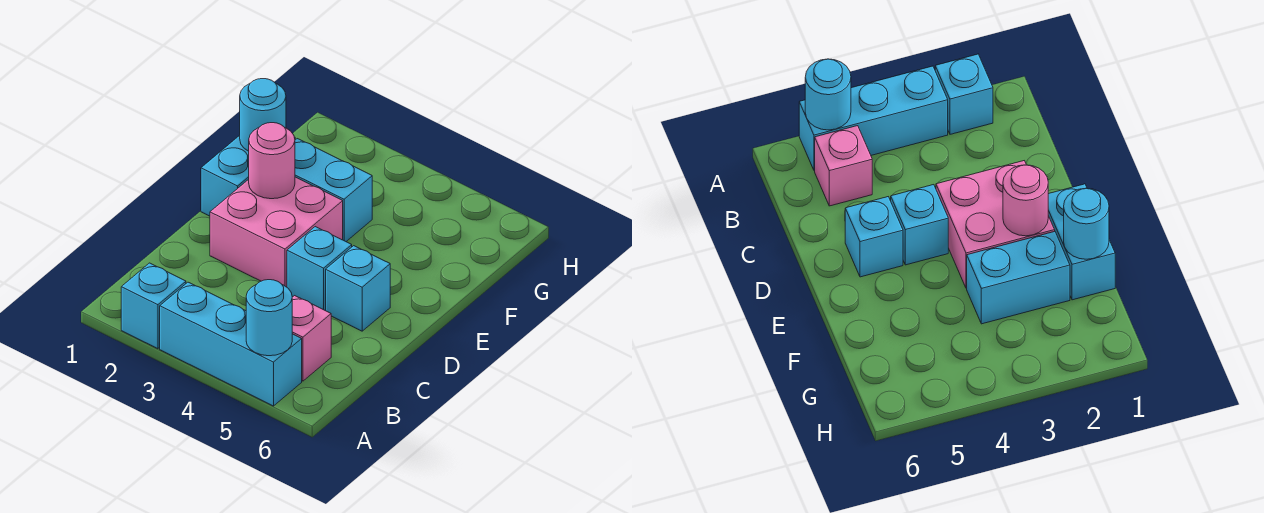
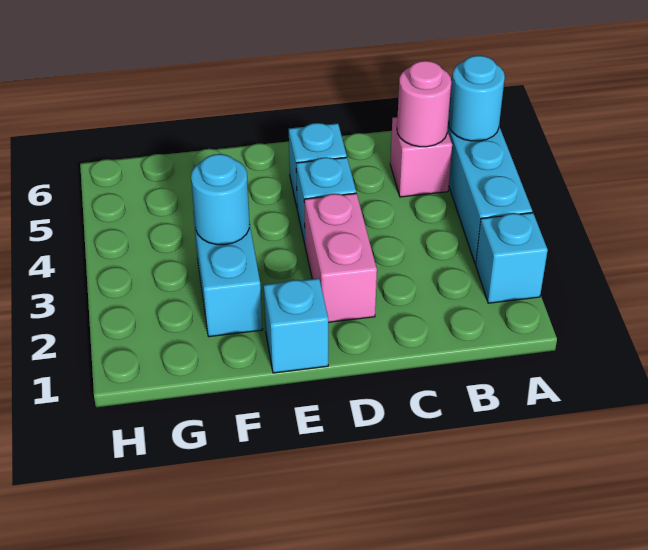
pink 2x2 brick [210,177,343,287] -> pink 1x2 brick [304,193,377,322]
cyan 1x2 brick [201,135,295,216] -> cyan 1x1 brick [264,278,328,373]
pink 1x1 round brick [249,123,295,199] -> pink 1x1 round brick moved to [397,61,451,147]
cyan 1x1 round brick [240,79,286,151] -> cyan 1x1 round brick moved to [191,154,250,245]

